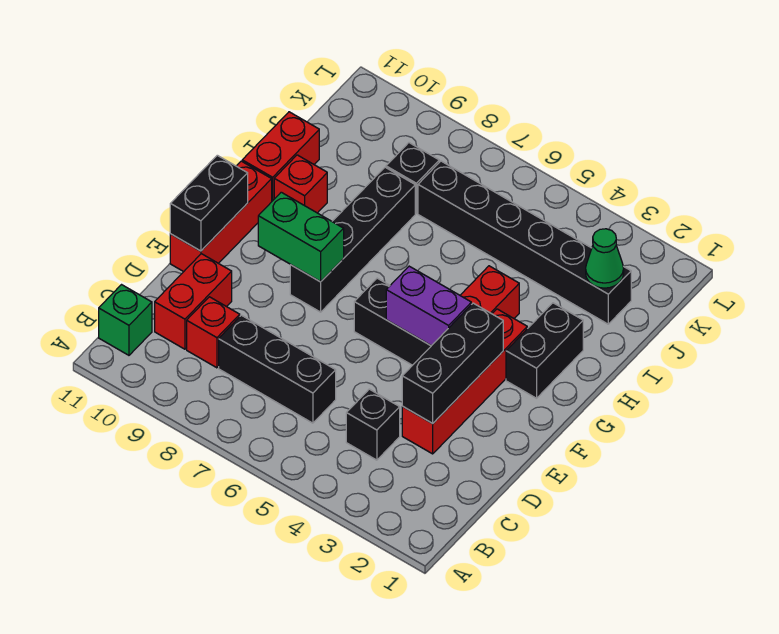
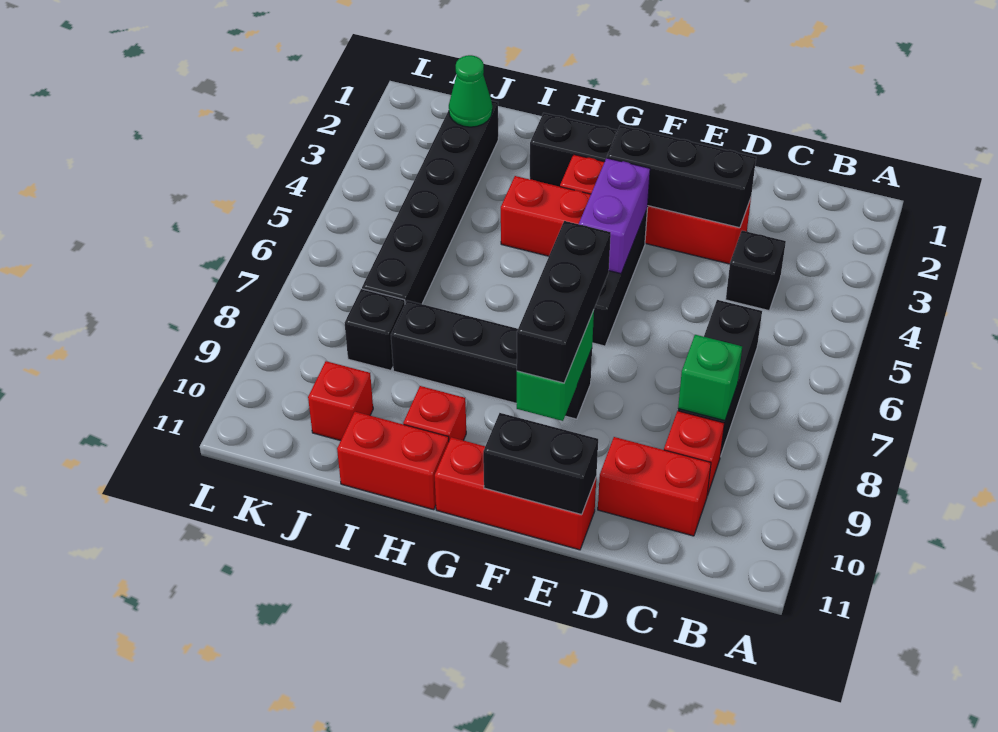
green 1x1 brick [99,285,152,355] -> green 1x1 brick moved to [678,335,742,421]
none -> black 1x3 brick [517,221,611,383]
none -> red 1x1 brick [308,361,373,441]

